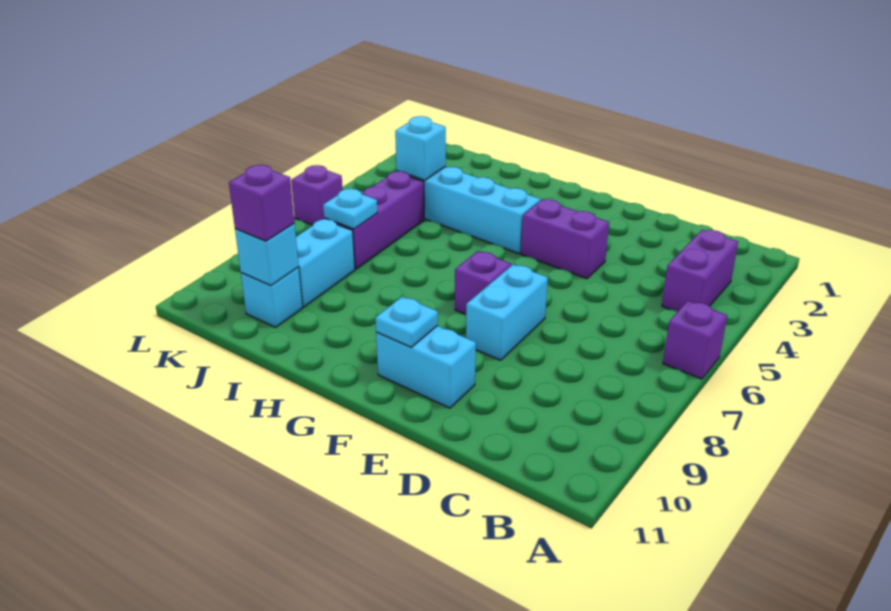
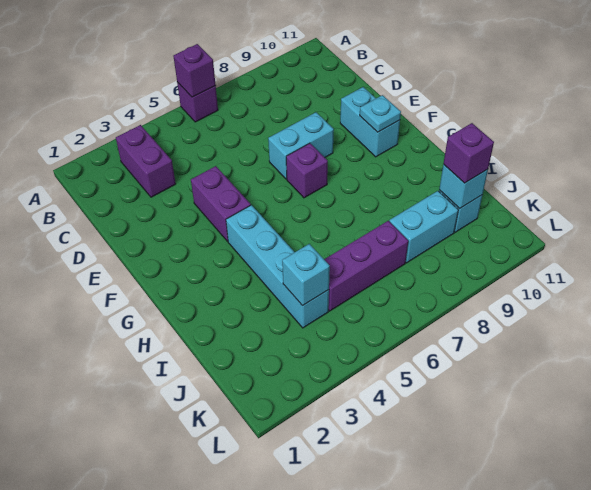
purple 1x2 brick [662,230,738,311] -> purple 1x2 brick turned to [116,125,176,197]
cyan 1x1 plate [323,189,377,229] -> none
purple 1x1 brick [291,165,343,225] -> purple 1x1 brick moved to [173,44,216,97]

